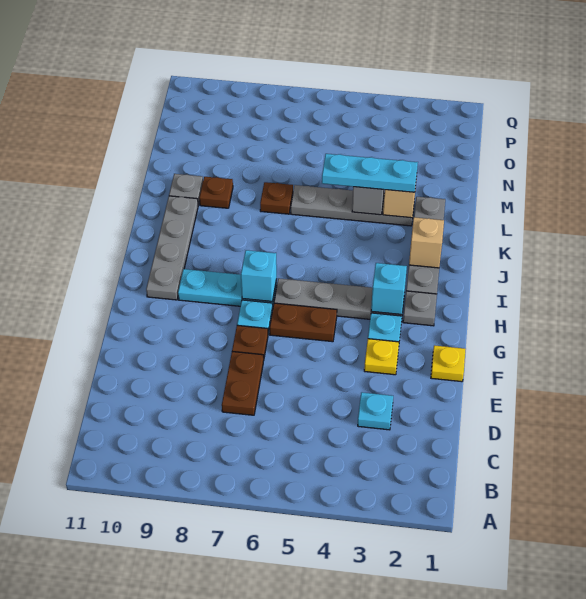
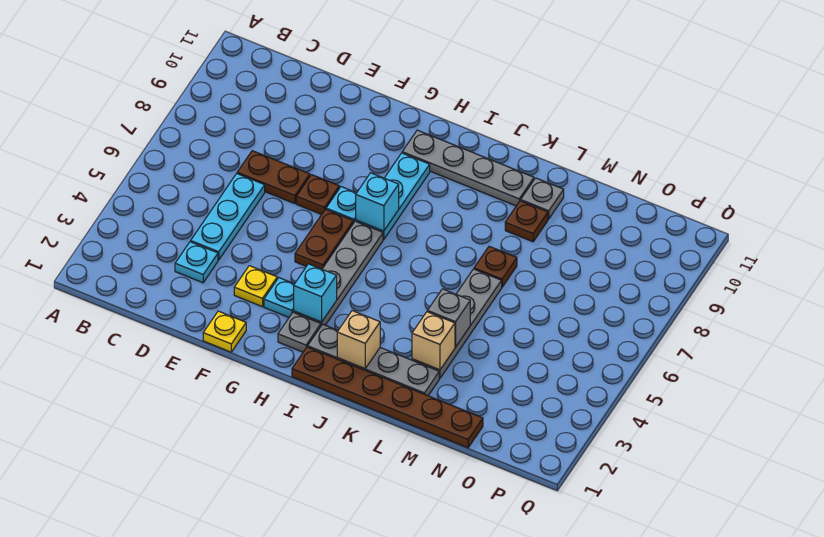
none -> brown 1x6 plate [292,347,483,448]
cyan 1x3 plate [322,154,418,192] -> cyan 1x3 plate moved to [191,174,265,260]

